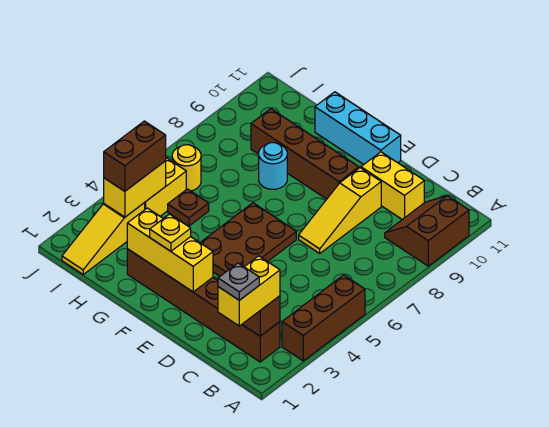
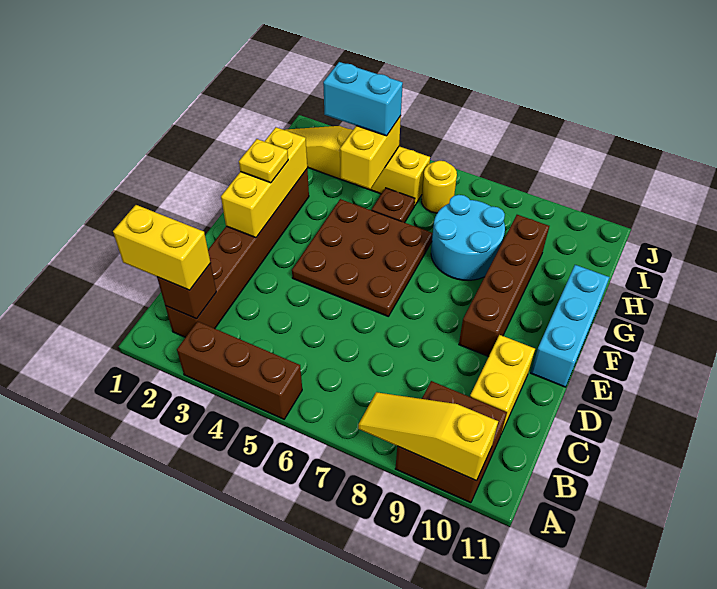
brown 2x2 slope [385,196,469,266] -> brown 2x2 brick [395,381,507,503]
grey 1x1 plate [218,263,259,300] -> none
yellow 1x3 slope [299,168,381,253] -> yellow 1x3 slope moved to [358,392,498,481]
brown 2x3 plate [200,203,296,276] -> brown 3x3 plate [292,199,433,316]
cyan 1x1 round brick [259,143,287,189] -> cyan 2x2 round brick [431,195,505,280]
yellow 1x2 brick [104,161,166,217] -> yellow 1x2 brick turned to [340,116,401,189]
brown 1x2 brick [104,121,166,191] -> cyan 1x2 brick [323,62,403,136]

